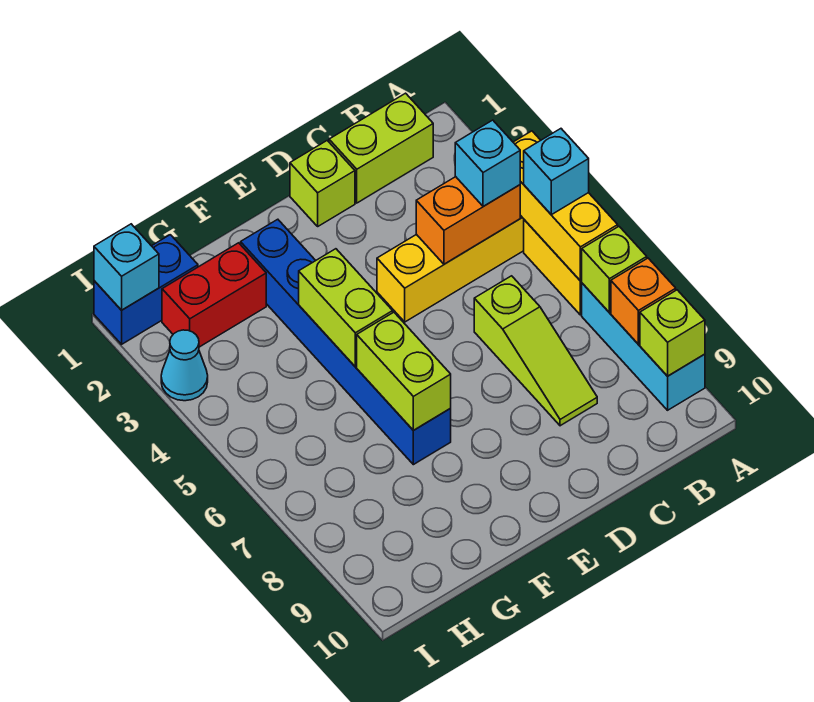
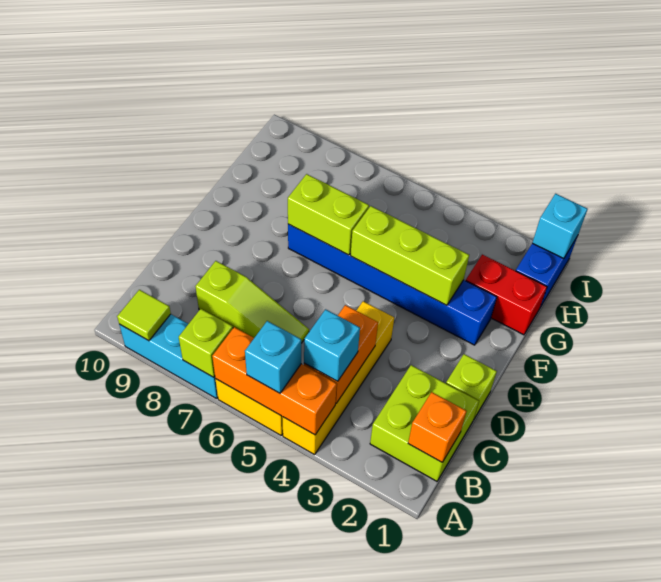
yellow 1x3 brick [513,131,618,281] -> orange 1x3 brick [212,327,337,435]
orange 1x1 brick [611,258,676,344] -> orange 1x1 brick moved to [408,392,466,462]
lime 1x1 brick [640,290,705,376] -> lime 1x1 tile [117,290,171,341]
lime 1x2 brick [329,93,433,203] -> lime 2x2 brick [370,365,479,481]
lime 1x3 slope [474,276,597,426] -> lime 1x3 slope turned to [195,261,309,343]
lime 1x2 brick [299,249,393,367] -> lime 1x3 brick [351,206,469,305]
red 1x2 brick [162,243,266,347] -> red 1x2 brick turned to [466,255,547,335]
cyan 1x1 cone [161,330,208,401] -> none

